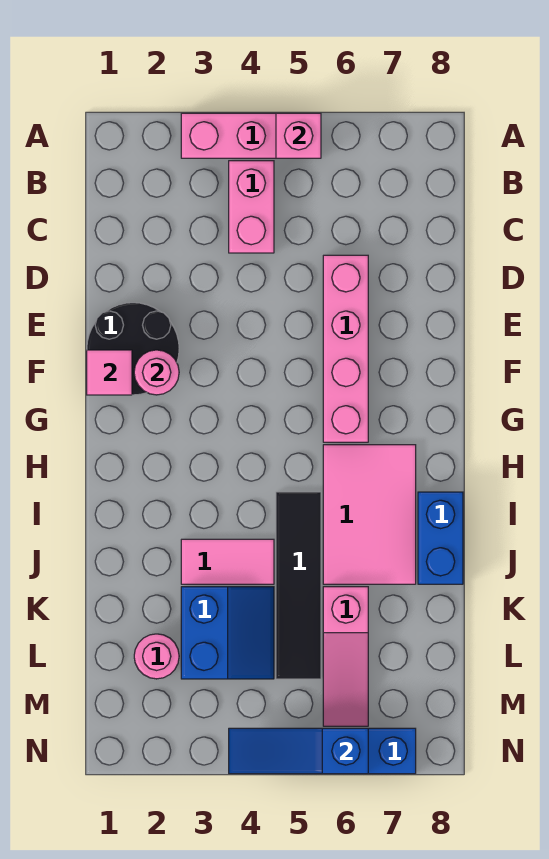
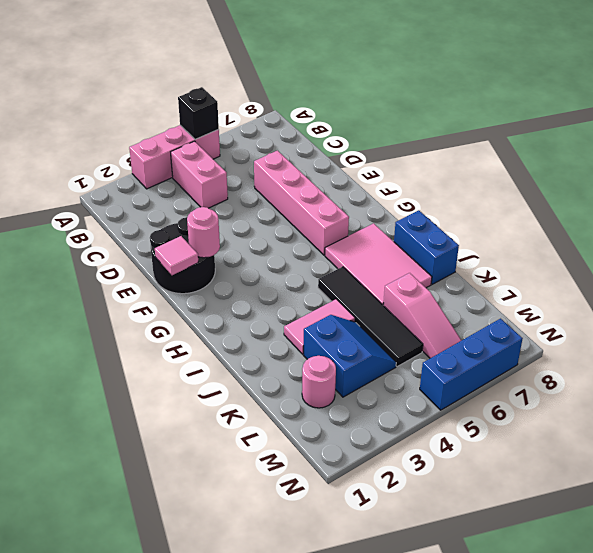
pink 1x1 brick [276,113,321,158] -> black 1x1 brick [178,87,219,139]
blue 1x3 slope [229,728,368,774] -> none

